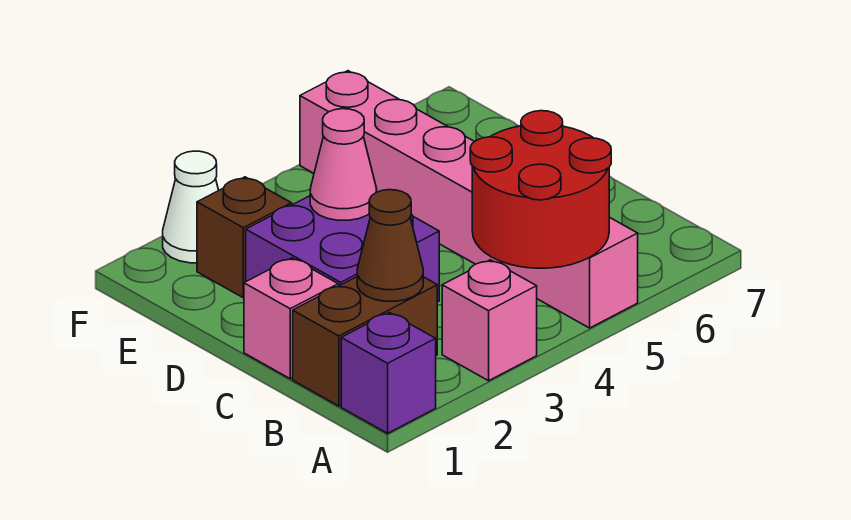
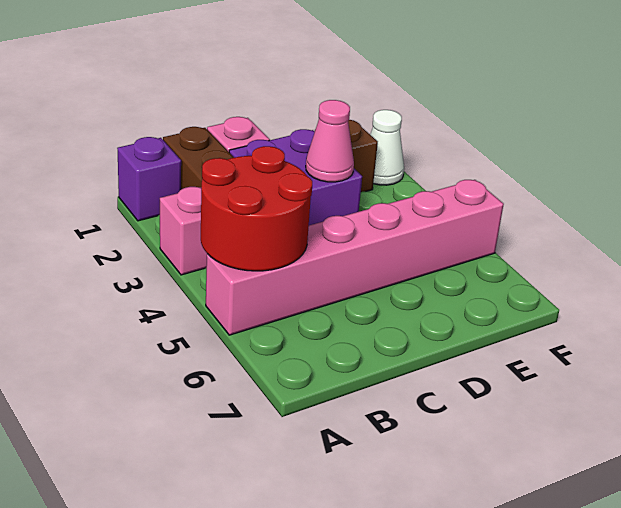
brown 1x1 cone [357,190,423,301] -> none

